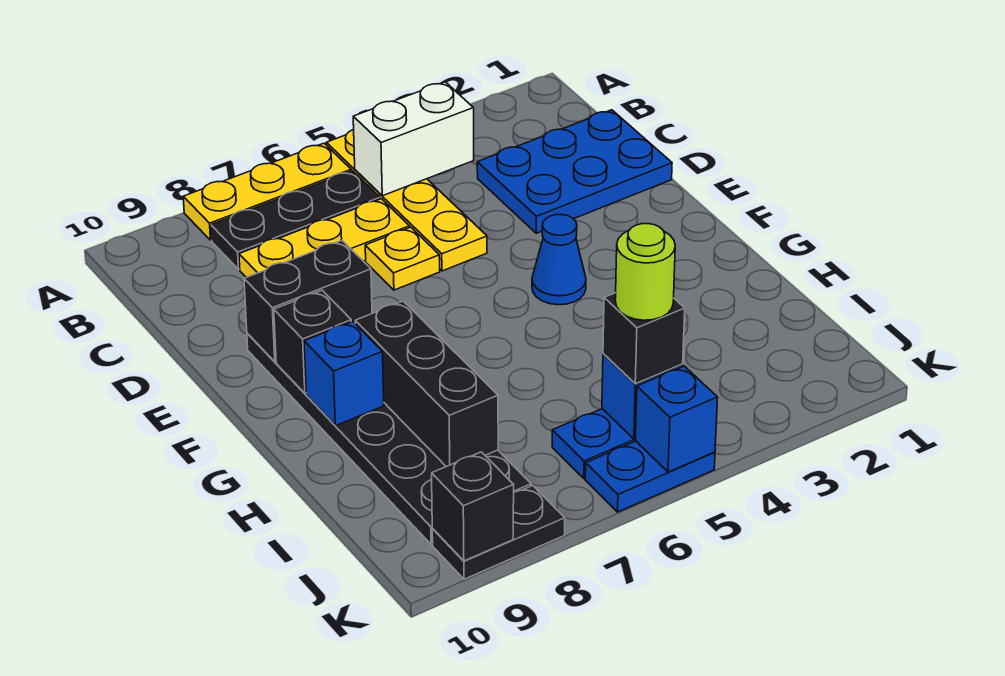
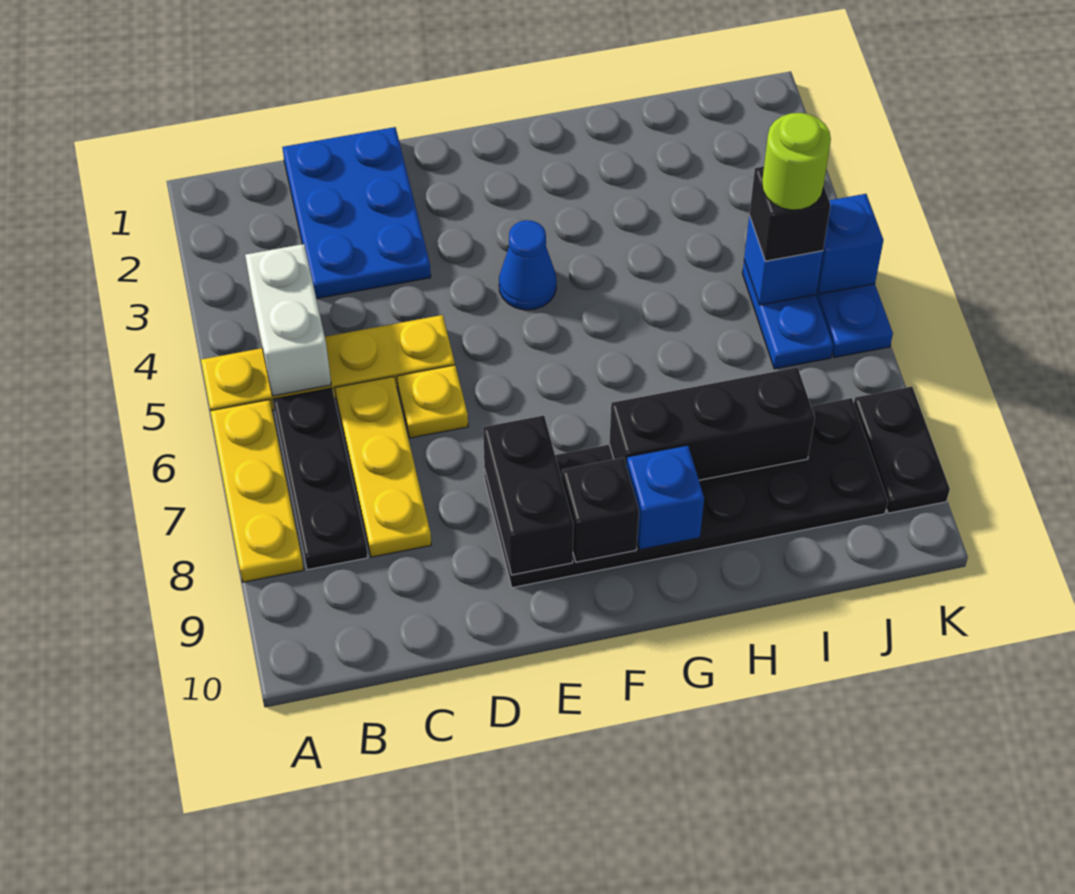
black 1x1 brick [432,452,514,561] -> none

